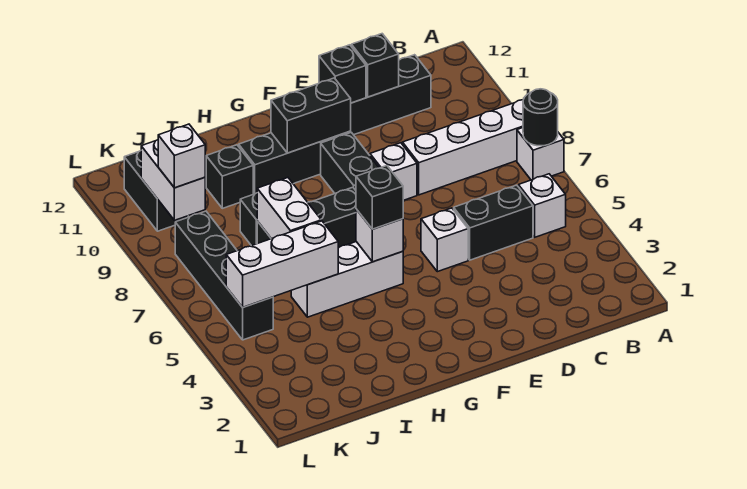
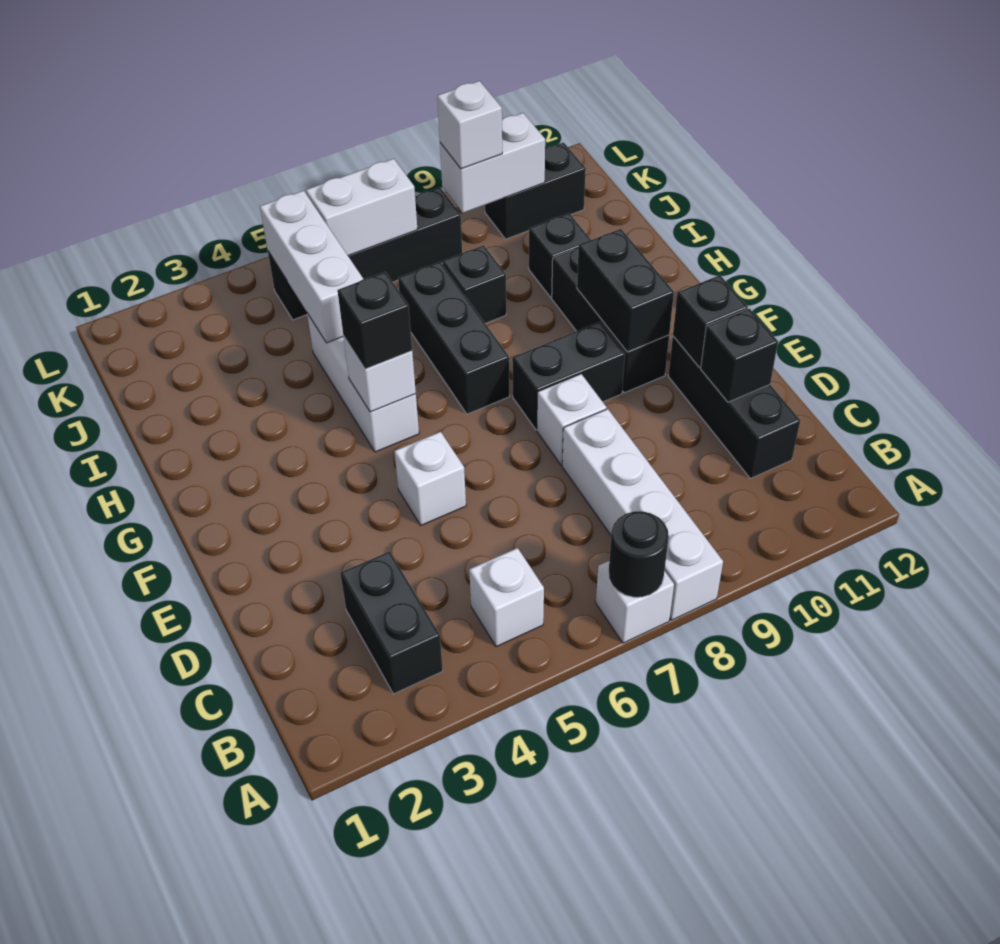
black 1x2 brick [454,185,533,260] -> black 1x2 brick moved to [340,551,443,694]
white 1x2 brick [257,178,321,239] -> white 1x2 brick moved to [306,159,417,256]

